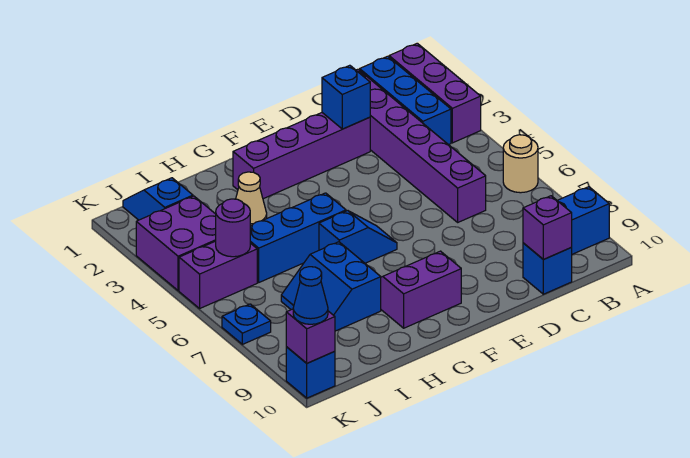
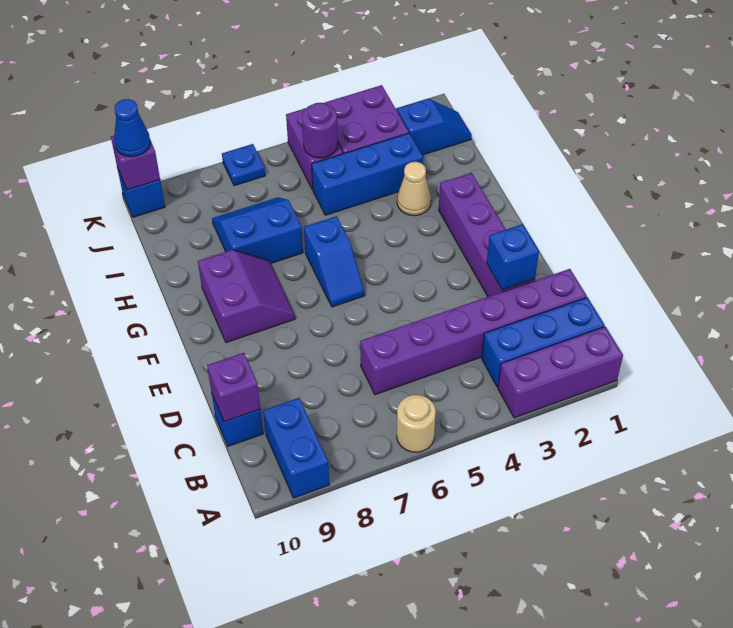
blue 1x3 brick [250,193,346,282] -> blue 1x3 brick turned to [312,133,423,215]

